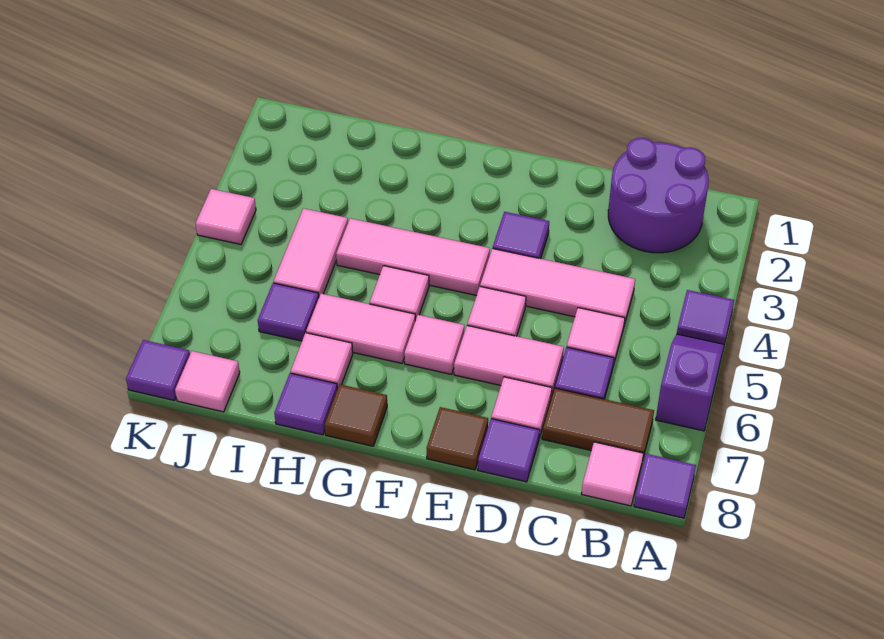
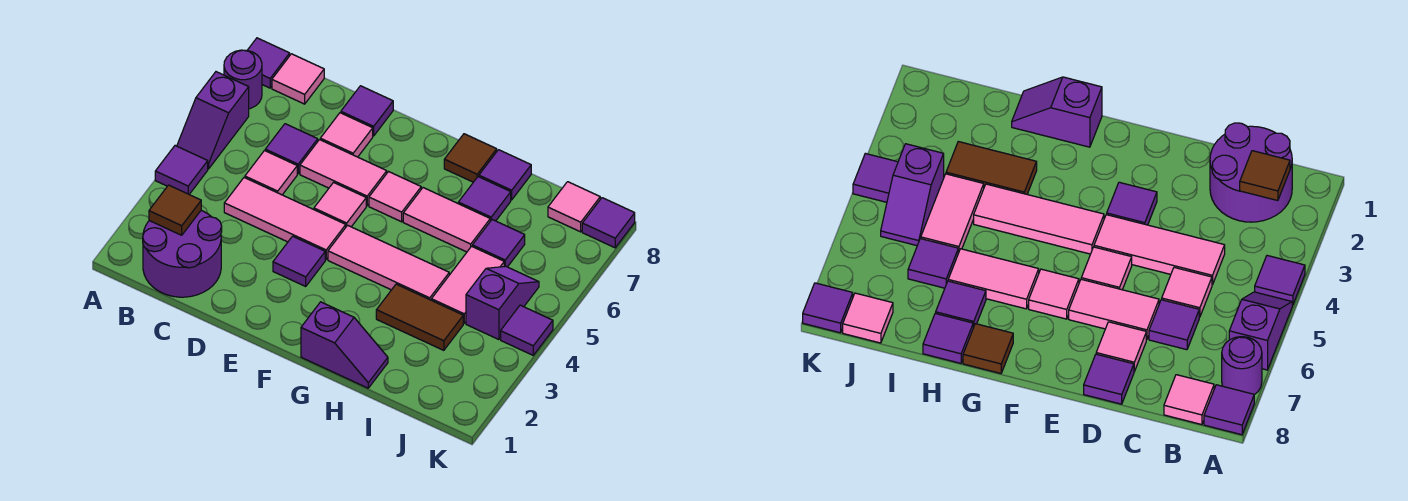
none -> purple 1x1 round brick [224,50,262,109]
brown 1x2 tile [542,388,654,461] -> brown 1x2 tile moved to [376,284,463,350]
brown 1x1 tile [427,407,488,470] -> brown 1x1 tile moved to [149,185,201,235]
none -> purple 1x2 slope [301,302,388,388]
pink 1x1 tile [370,266,429,321] -> none
pink 1x1 tile [291,333,353,389] -> purple 1x1 tile [458,177,511,221]
none -> purple 1x2 slope [466,266,539,340]
pink 1x1 tile [196,189,256,244] -> purple 1x1 tile [501,305,553,355]

